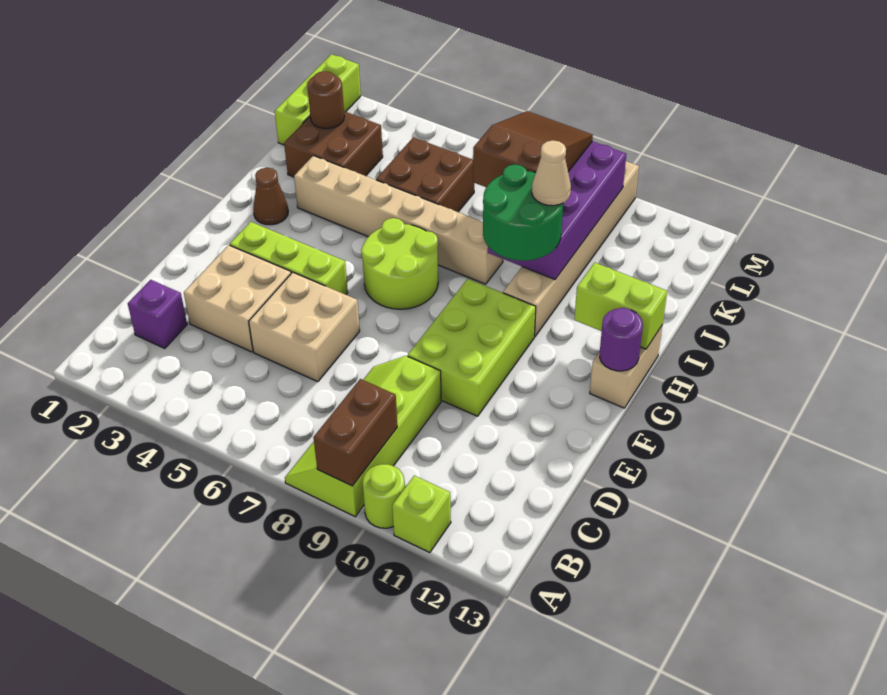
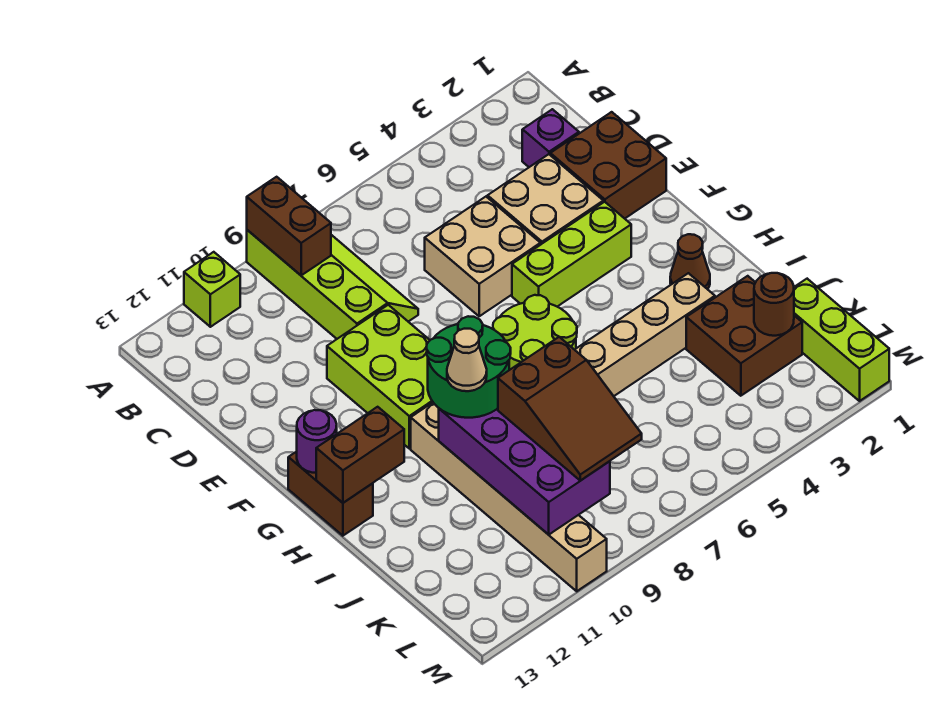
lime 1x1 round brick [362,464,405,528] -> none
tan 1x2 brick [590,326,662,408] -> brown 1x2 brick [288,452,373,536]
lime 1x2 brick [574,263,667,349] -> brown 1x2 brick [316,407,404,503]
brown 2x2 brick [376,137,474,212] -> brown 2x2 brick moved to [550,112,666,219]

